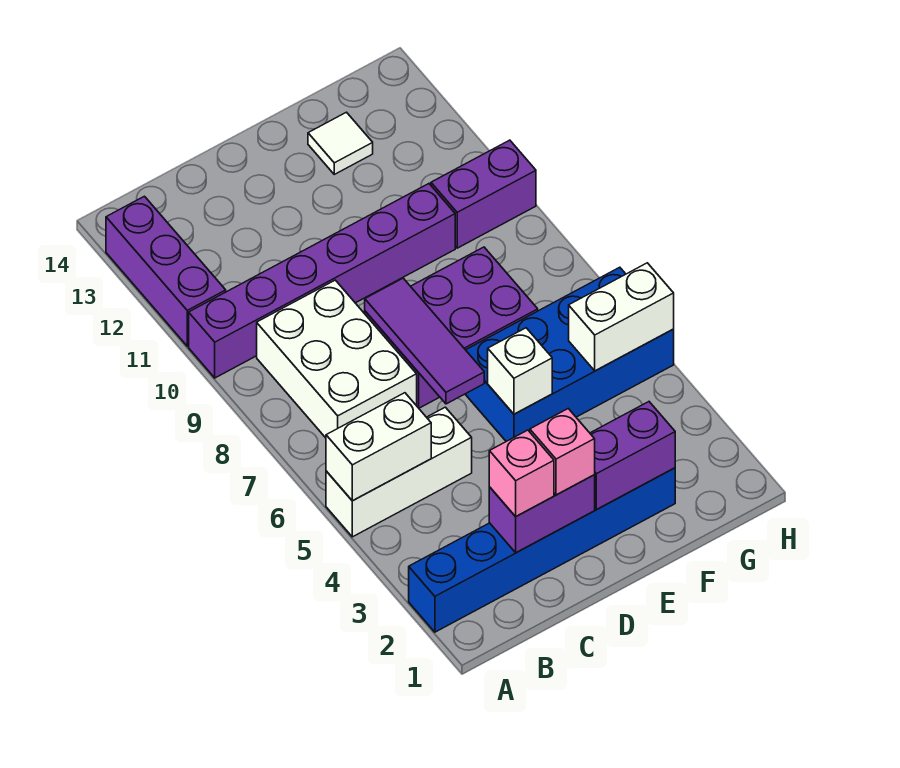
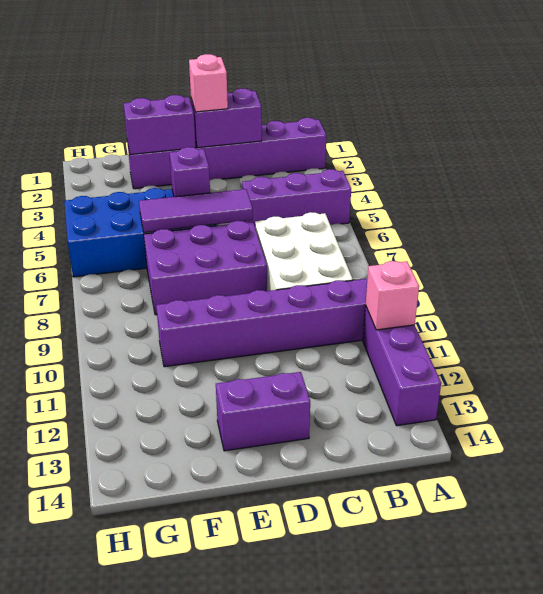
blue 1x6 brick [409,468,675,632] -> purple 1x6 brick [127,118,326,189]
white 1x3 brick [326,407,472,537] -> purple 1x3 brick [242,169,351,226]
white 1x2 brick [326,393,431,501] -> none
pink 1x1 brick [489,430,554,516] -> pink 1x1 brick moved to [366,261,419,330]
purple 1x3 tile [365,278,484,404] -> purple 1x3 tile turned to [139,189,253,232]
white 1x1 brick [488,328,552,414] -> purple 1x1 brick [170,147,210,197]
white 1x1 tile [308,112,373,174] -> none
white 1x2 brick [569,263,674,371] -> none
purple 1x2 brick [431,140,536,248] -> purple 1x2 brick moved to [216,372,310,451]

